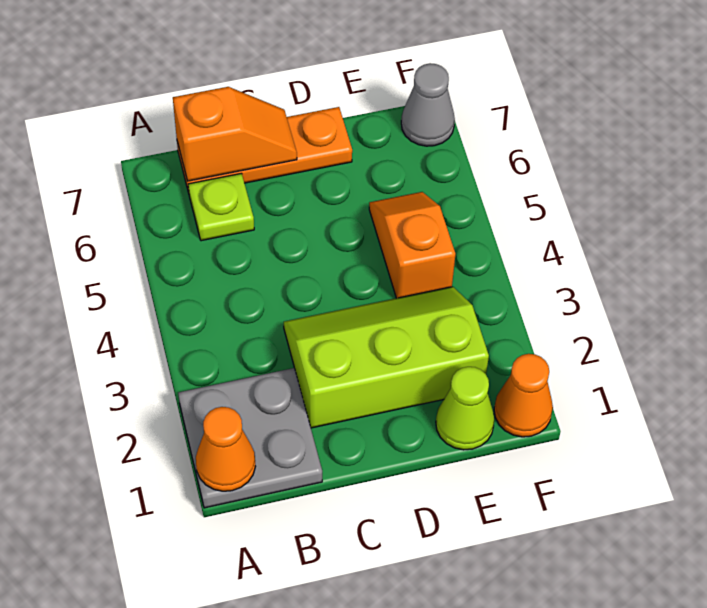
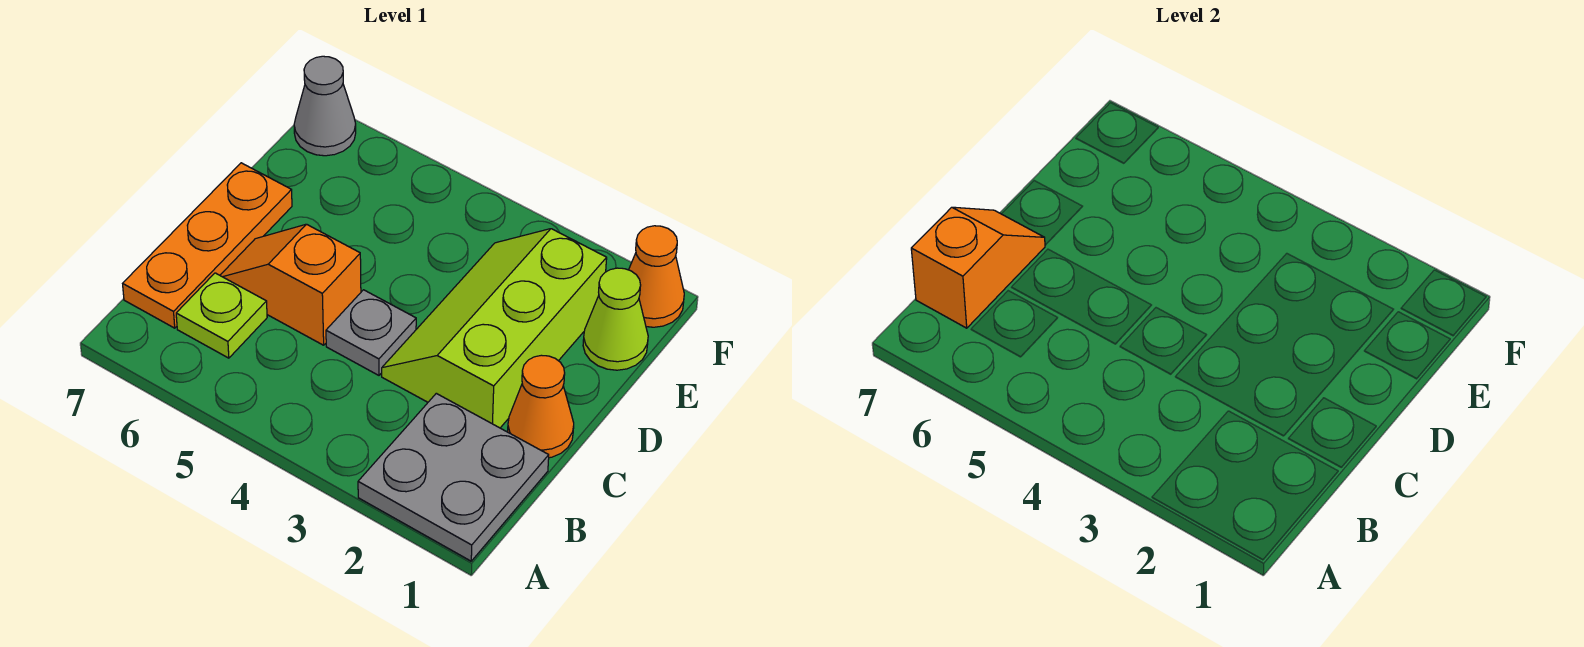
orange 1x1 cone [196,407,255,491] -> orange 1x1 cone moved to [508,355,574,458]
none -> grey 1x1 plate [326,290,416,375]
orange 1x2 slope [369,192,455,298] -> orange 1x2 slope moved to [220,224,361,345]

